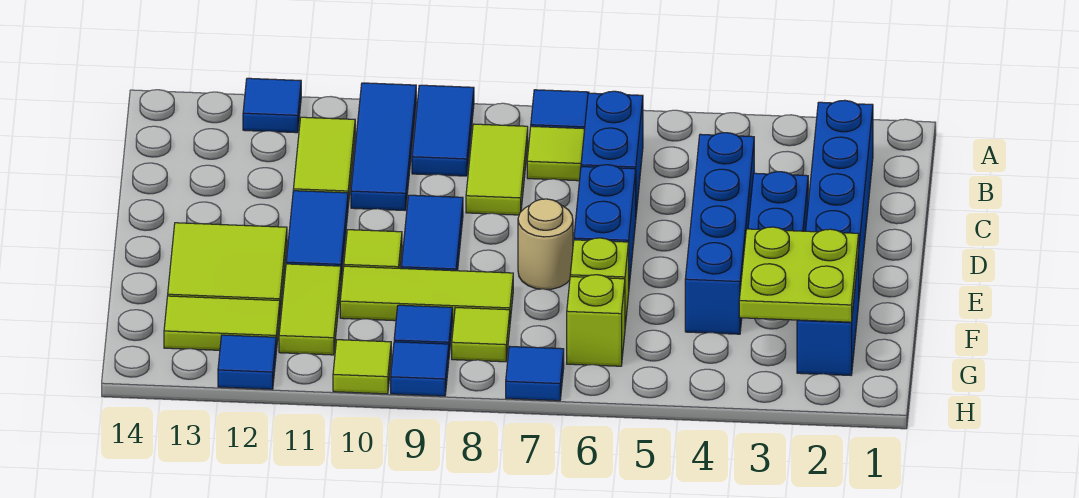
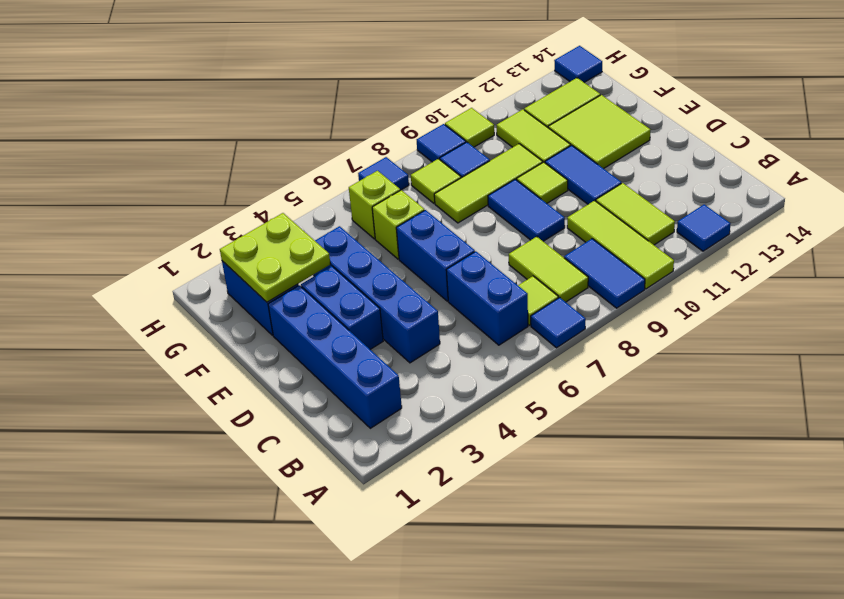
blue 1x3 tile [351,83,416,210] -> lime 1x3 tile [567,200,674,289]
tan 1x1 round brick [518,199,573,290] -> none
blue 1x1 tile [218,335,276,389] -> blue 1x1 tile moved to [554,46,602,83]

